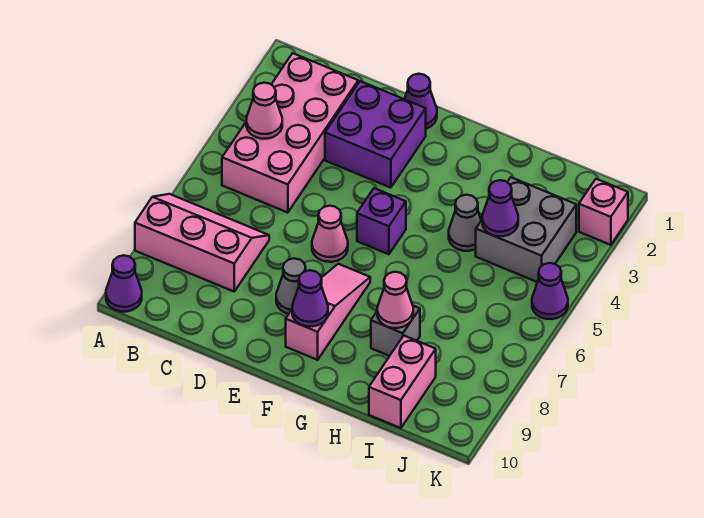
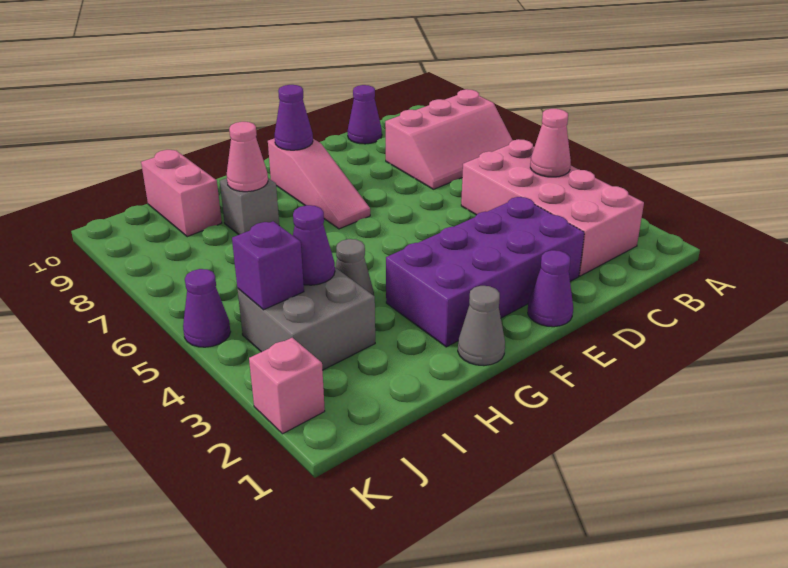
purple 1x1 cone [106,255,142,312] -> purple 1x1 cone moved to [348,85,382,144]
purple 2x2 brick [325,81,426,188] -> purple 2x4 brick [386,197,584,347]
pink 1x1 cone [312,206,348,262] -> none
grey 1x1 cone [276,258,306,314] -> grey 1x1 cone moved to [458,286,505,366]
purple 1x1 brick [357,188,406,254] -> purple 1x1 brick moved to [232,221,304,310]

